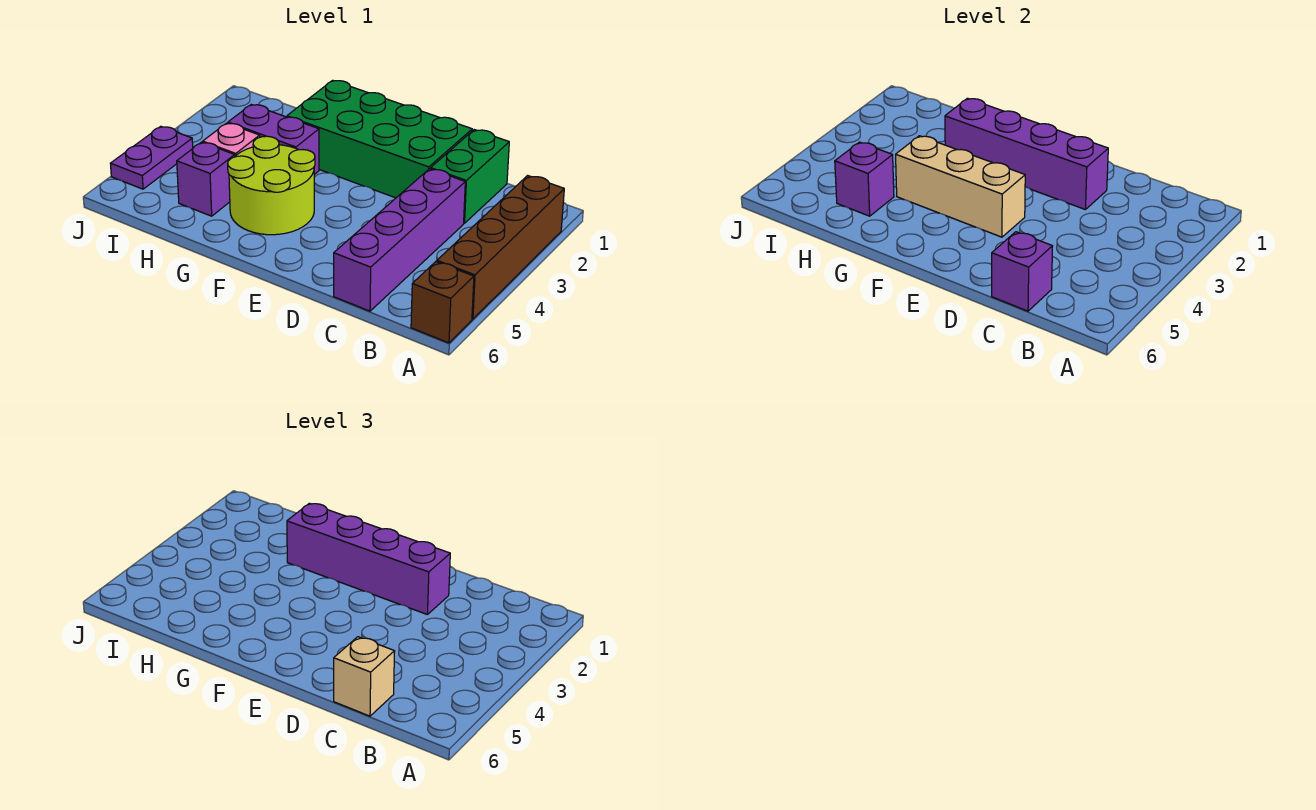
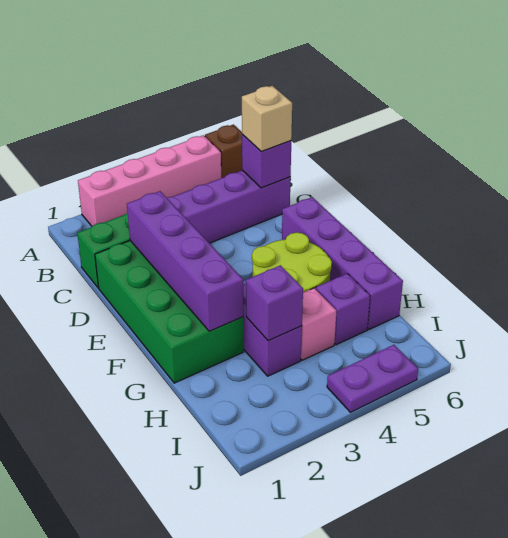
brown 1x4 brick [437,176,564,319] -> pink 1x4 brick [78,135,221,226]
purple 1x4 brick [287,503,450,615] -> purple 1x4 brick moved to [282,197,403,329]
tan 1x3 brick [896,136,1025,237] -> none
purple 1x1 brick [835,142,894,216] -> purple 1x1 brick moved to [246,265,303,341]

